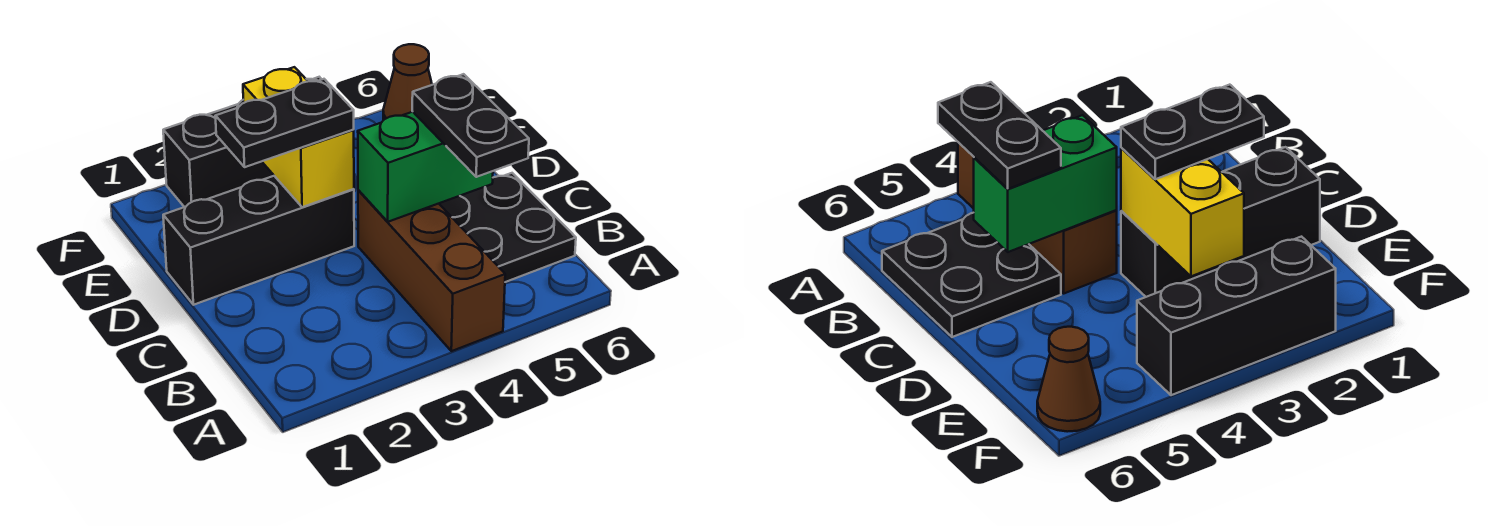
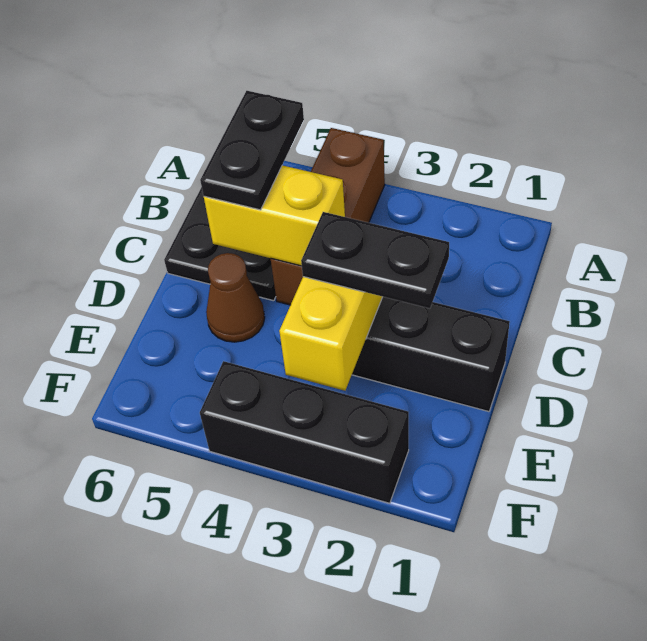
green 1x2 brick [358,112,493,222] -> yellow 1x2 brick [204,165,345,266]
brown 1x1 cone [383,44,432,120] -> brown 1x1 cone moved to [206,253,265,342]

